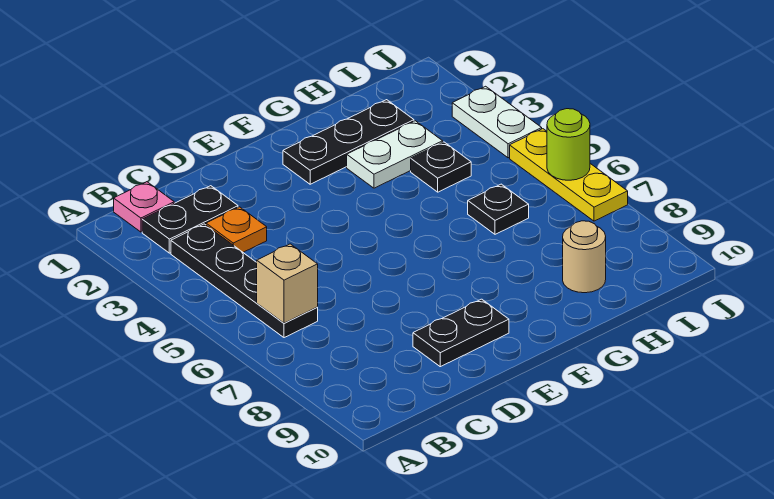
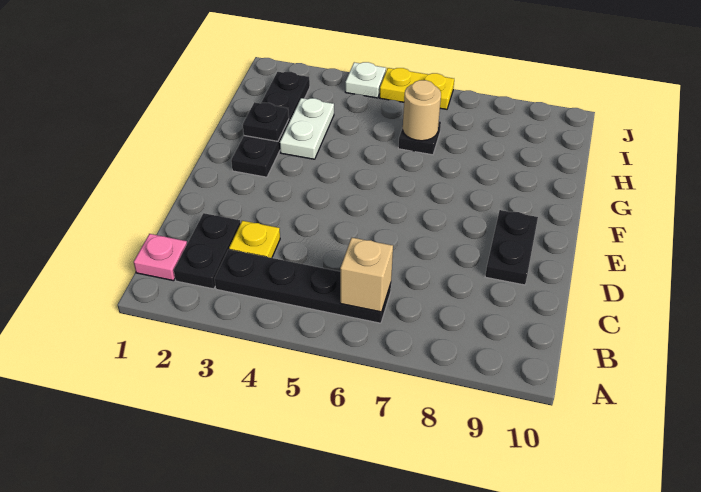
orange 1x1 plate [206,207,267,252] -> yellow 1x1 plate [229,221,280,258]
black 1x3 plate [283,100,414,184] -> black 1x4 plate [231,72,310,177]
black 1x1 plate [411,142,471,192] -> black 1x1 plate moved to [243,102,289,141]
tan 1x1 round brick [563,221,606,293] -> tan 1x1 round brick moved to [403,80,441,141]
white 1x2 plate [452,86,542,158] -> white 1x1 plate [345,62,386,98]
yellow 1x3 plate [510,129,628,221] -> yellow 1x2 plate [380,68,454,109]
lime 1x1 round brick [547,109,590,180] -> none

